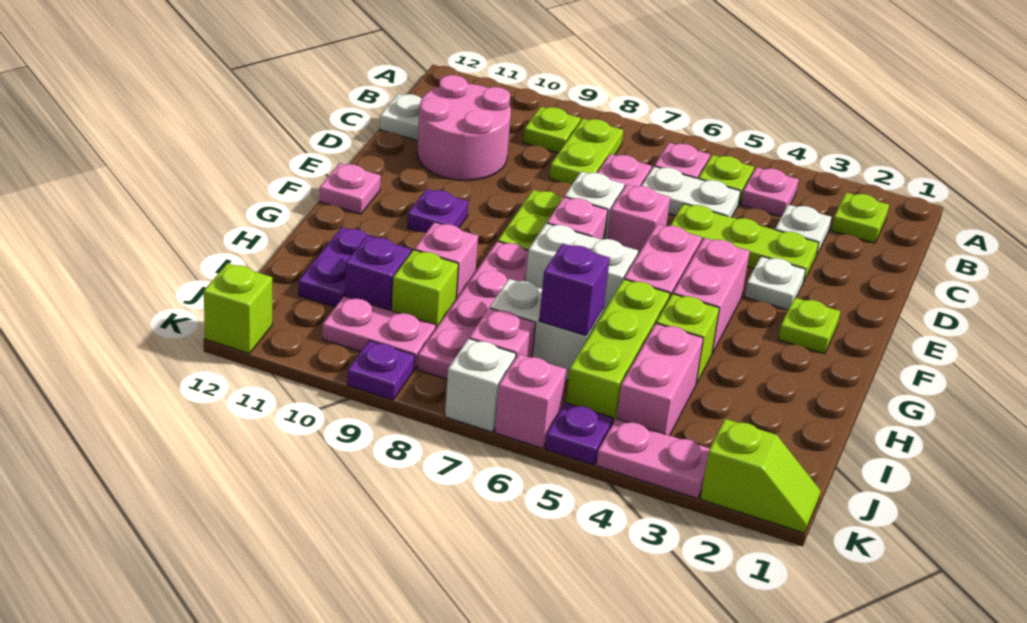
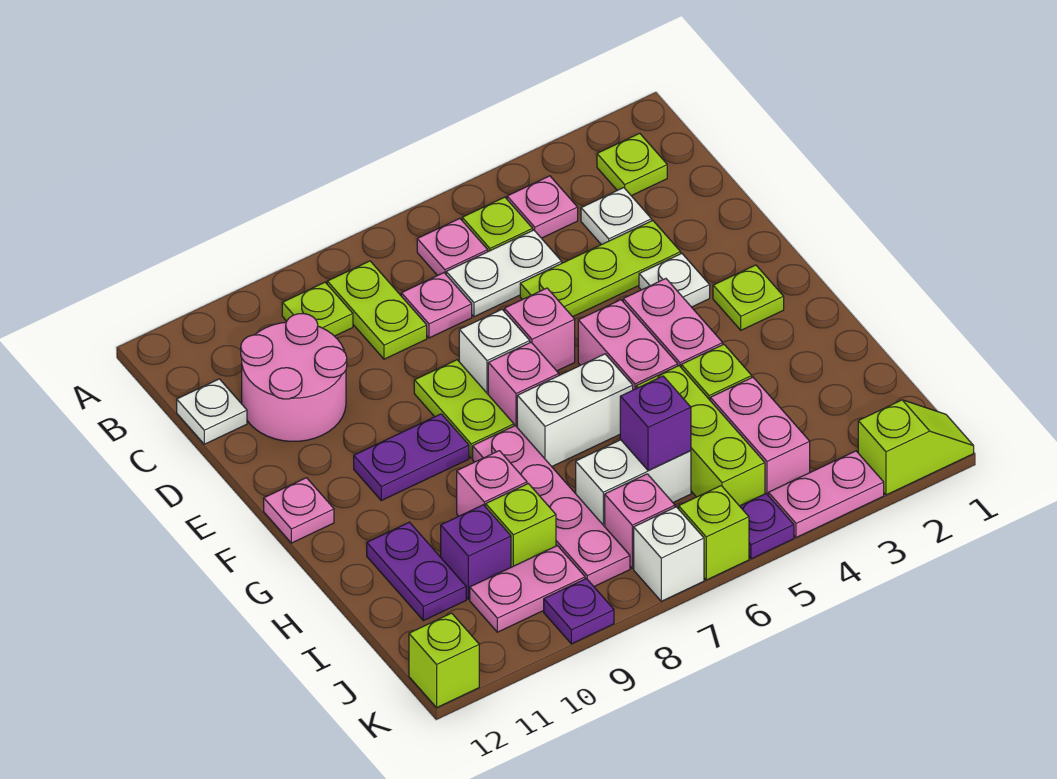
purple 1x1 plate [407,189,469,233] -> purple 1x2 plate [354,414,469,500]
pink 1x1 brick [495,354,566,448] -> lime 1x1 brick [679,486,749,580]

